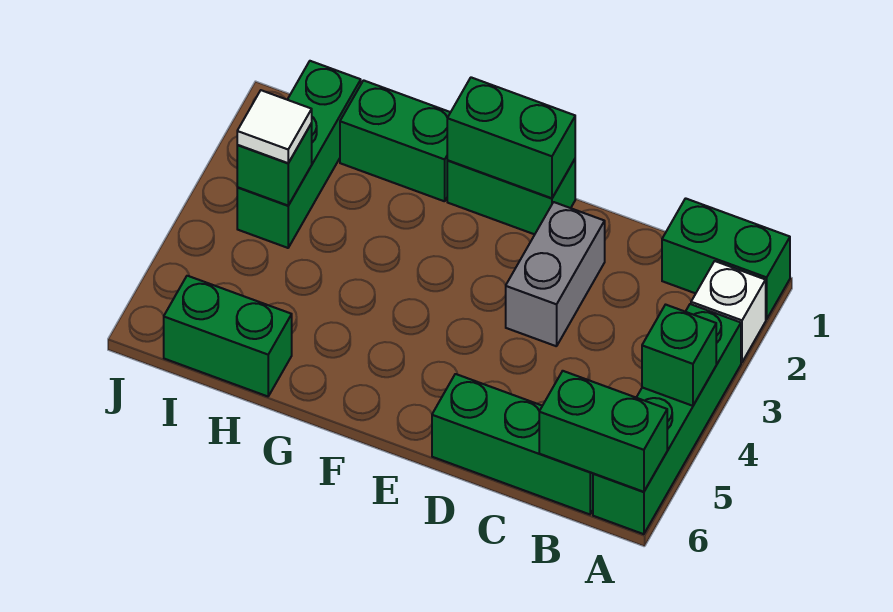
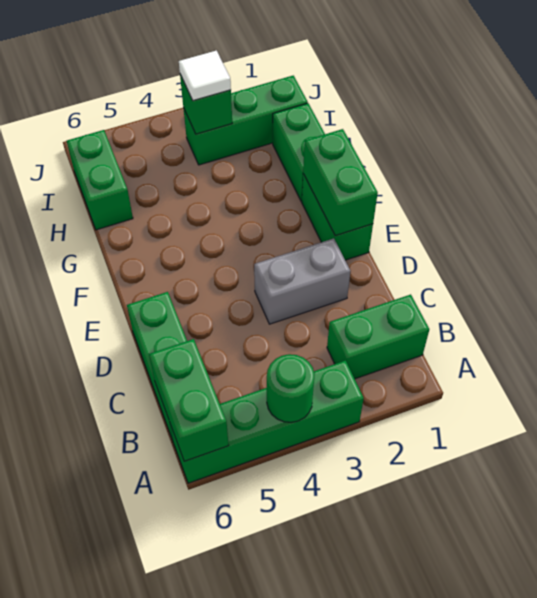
green 1x2 brick [662,198,790,319] -> green 1x2 brick turned to [327,294,429,379]
white 1x1 brick [691,261,766,362] -> none
green 1x1 brick [642,305,716,406] -> green 1x1 round brick [267,354,315,422]

